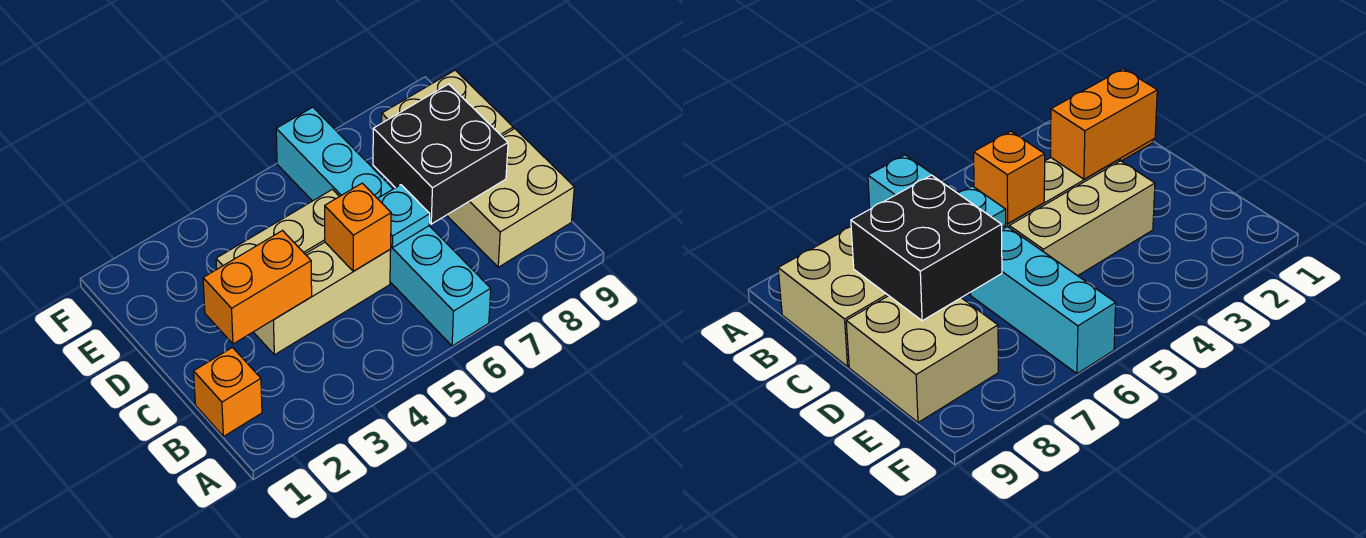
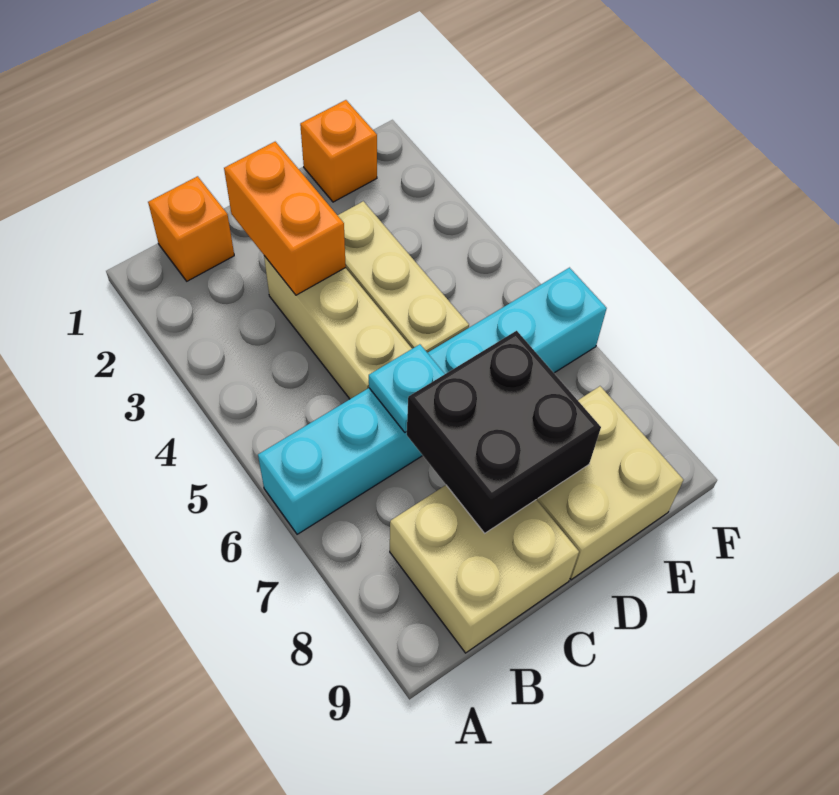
orange 1x1 brick [325,183,391,271] -> orange 1x1 brick moved to [300,100,377,202]

